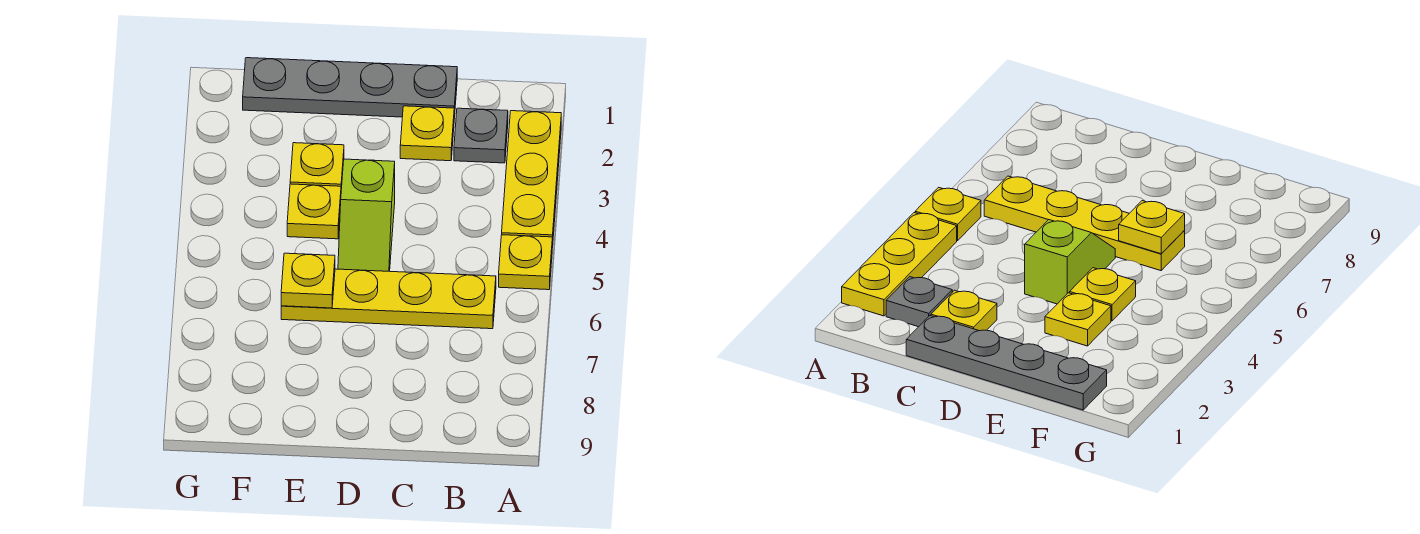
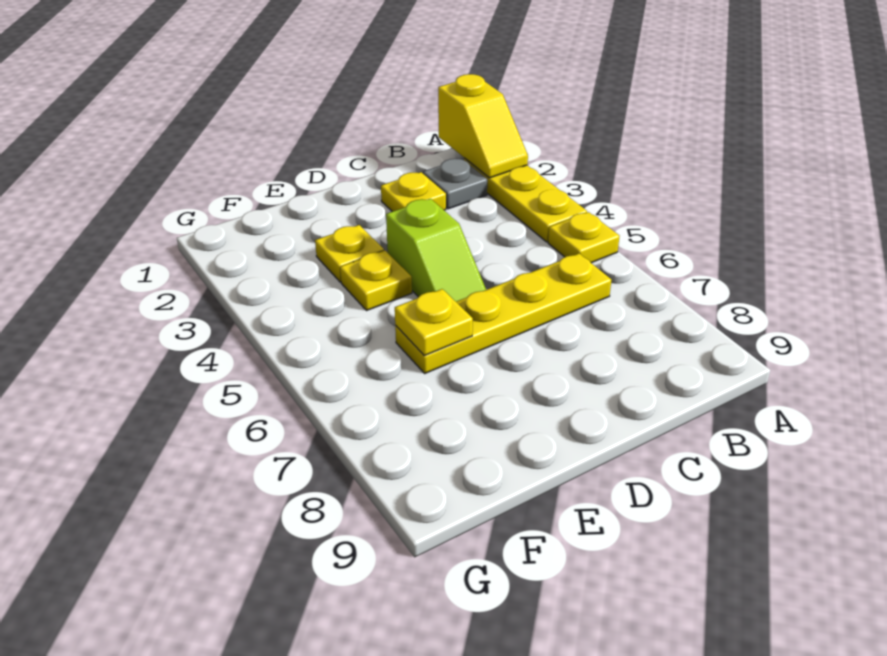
none -> yellow 1x2 slope [438,74,528,178]
grey 1x4 plate [243,58,457,118] -> none

